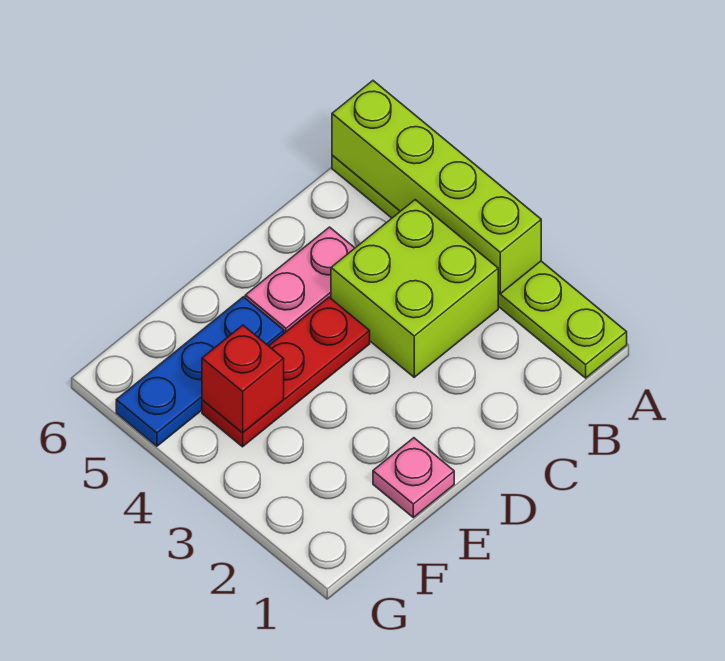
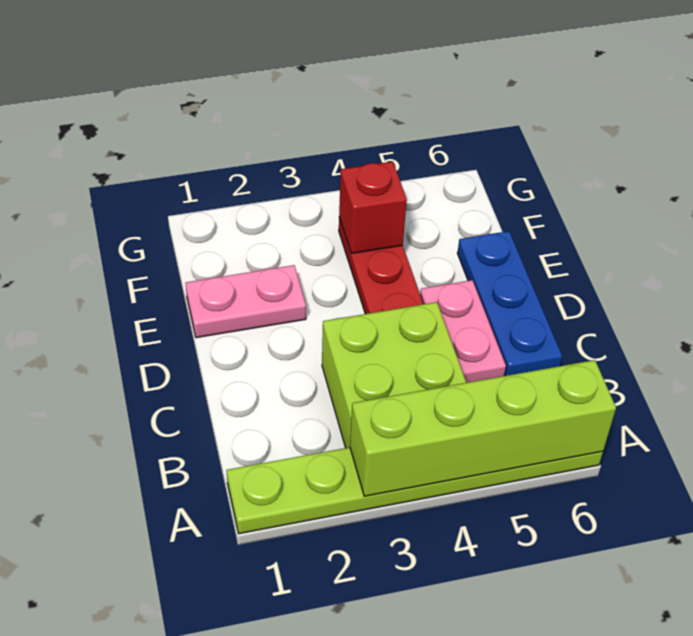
pink 1x1 plate [373,438,454,517] -> pink 1x2 plate [186,265,306,338]
blue 1x3 plate [116,297,284,446] -> blue 1x3 plate moved to [457,231,562,376]

